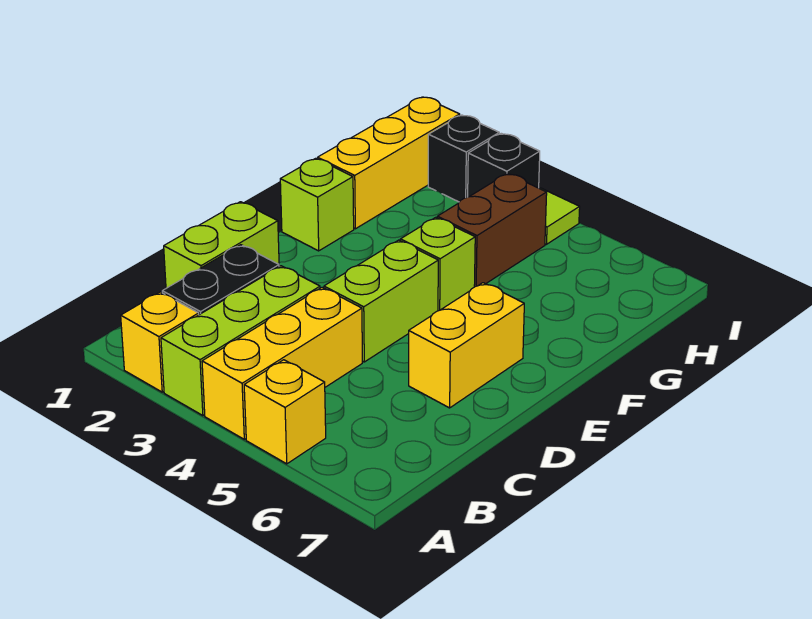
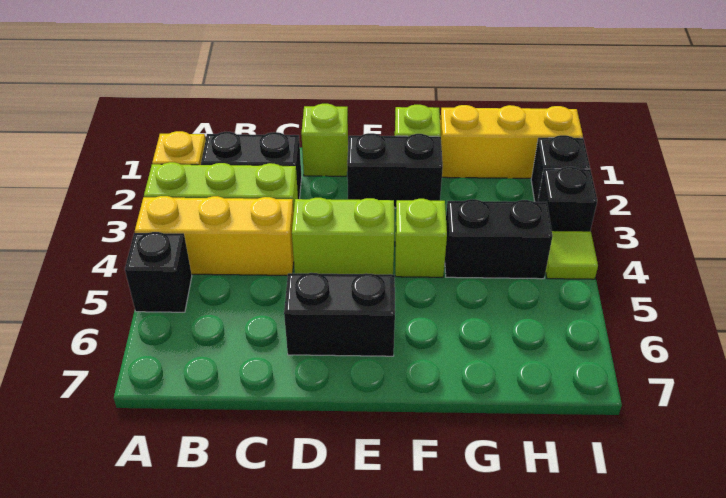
yellow 1x1 brick [244,360,326,464] -> black 1x1 brick [125,232,192,312]
lime 1x2 brick [164,202,279,288] -> lime 1x1 brick [301,104,348,176]
yellow 1x2 brick [409,283,524,408] -> black 1x2 brick [284,273,395,356]
none -> black 1x2 brick [347,133,443,208]
brown 1x2 brick [437,173,547,287] -> black 1x2 brick [445,199,553,279]

